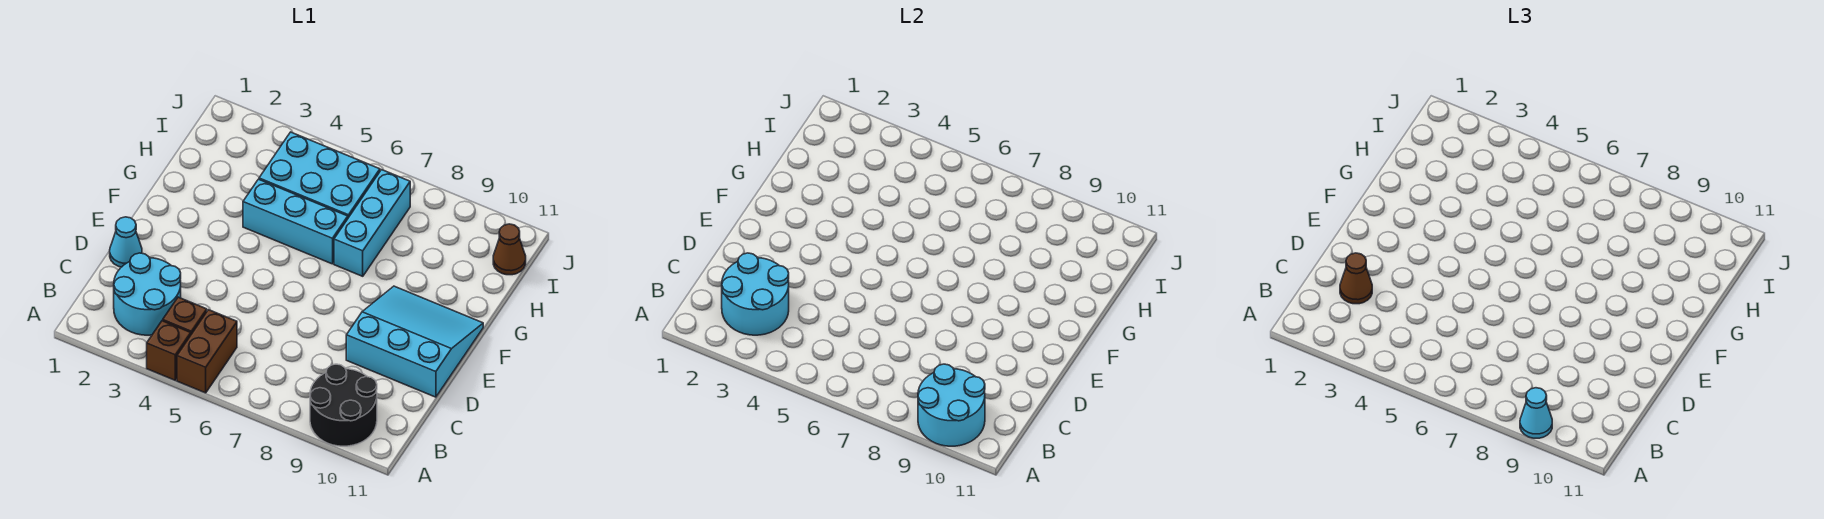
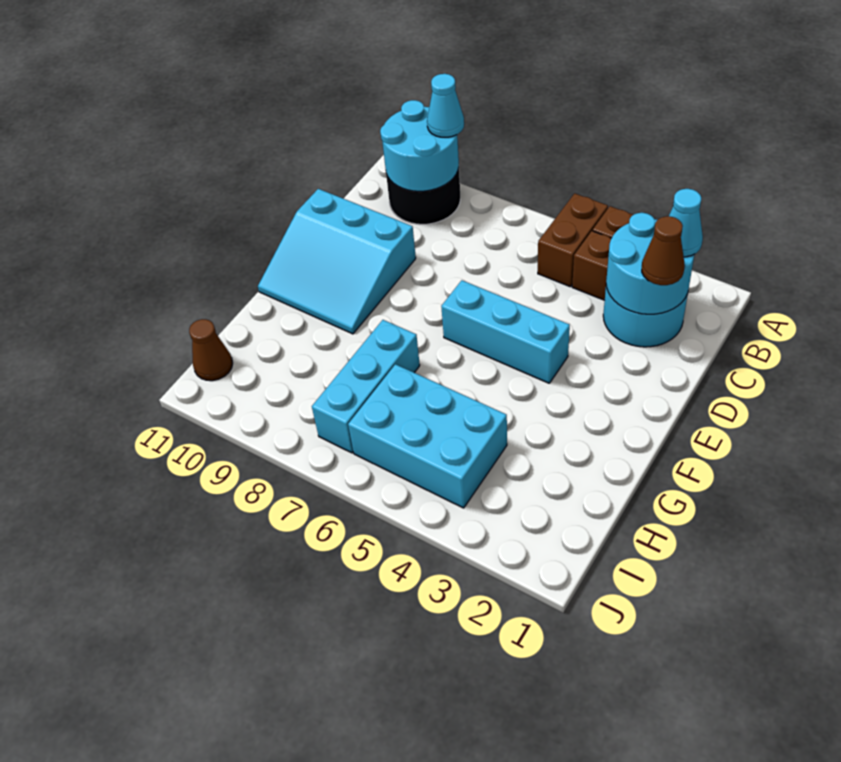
cyan 1x1 cone [110,217,142,267] -> cyan 1x1 cone moved to [669,189,703,257]
cyan 1x3 brick [243,179,348,264] -> cyan 1x3 brick moved to [441,280,570,383]

